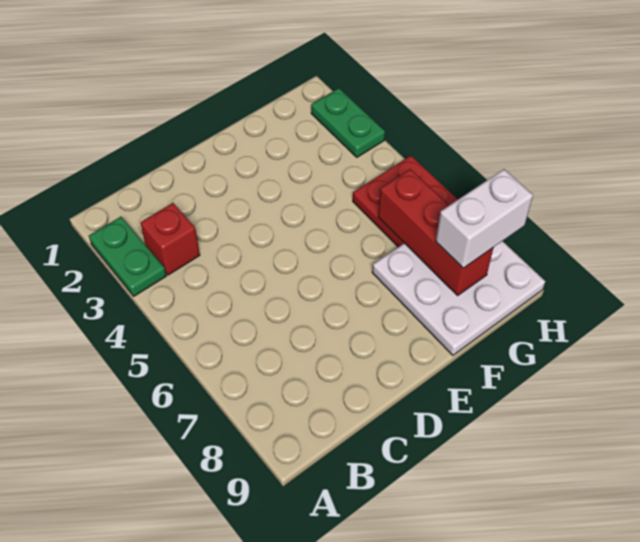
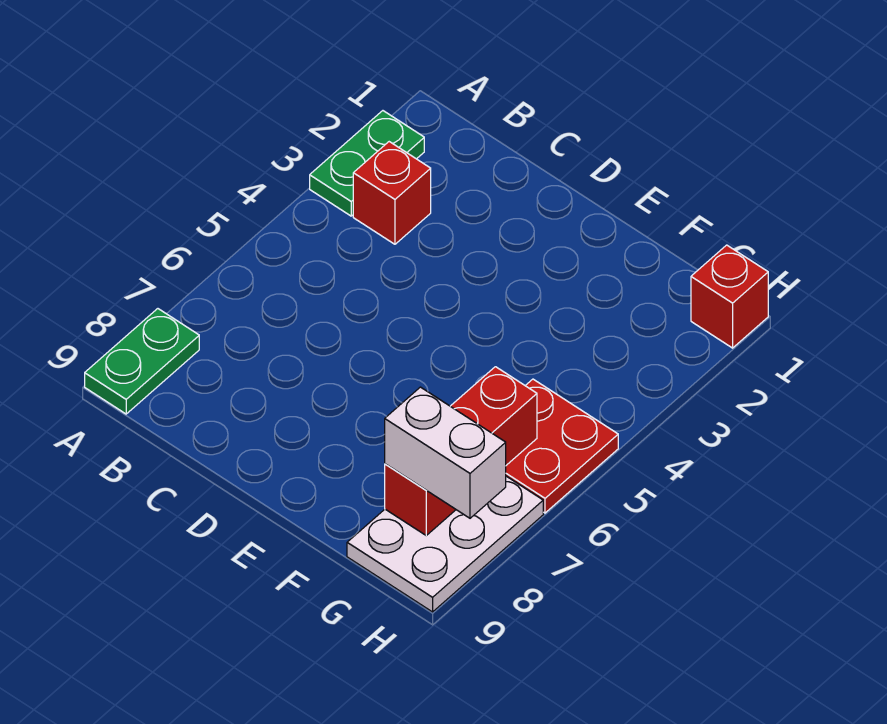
white 3x3 plate [372,241,545,355] -> white 2x3 plate [347,476,543,612]
none -> red 1x1 brick [691,245,768,348]
green 1x2 plate [311,88,385,157] -> green 1x2 plate moved to [85,309,199,414]

